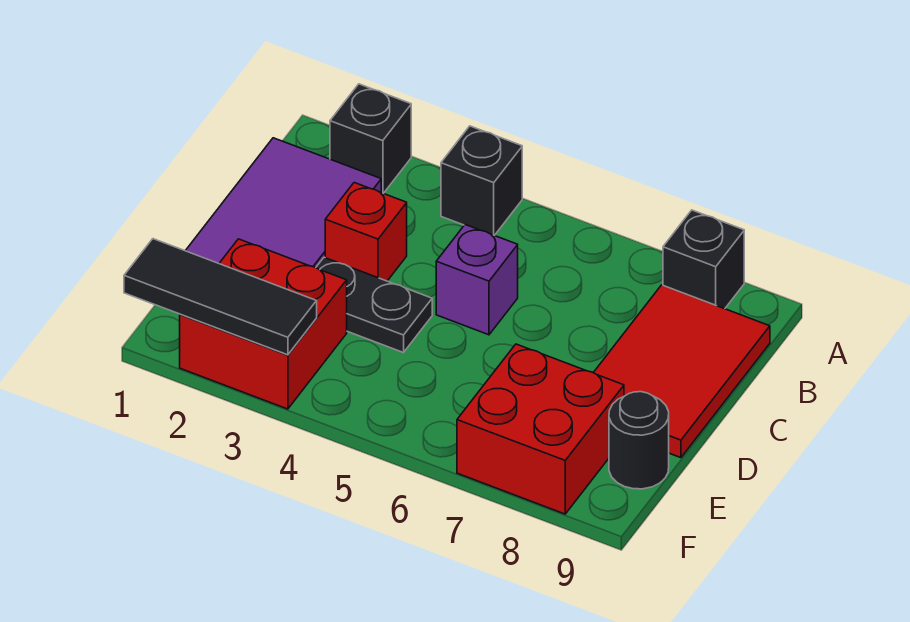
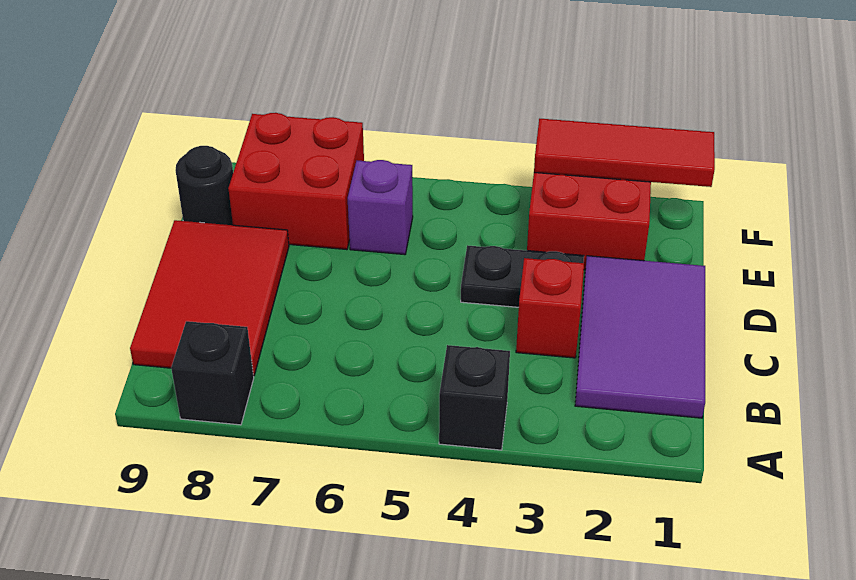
black 1x1 brick [330,84,411,193] -> none
purple 1x1 brick [436,225,518,335] -> purple 1x1 brick moved to [348,160,413,255]
black 1x3 tile [124,239,317,355] -> red 1x3 tile [534,119,715,187]

